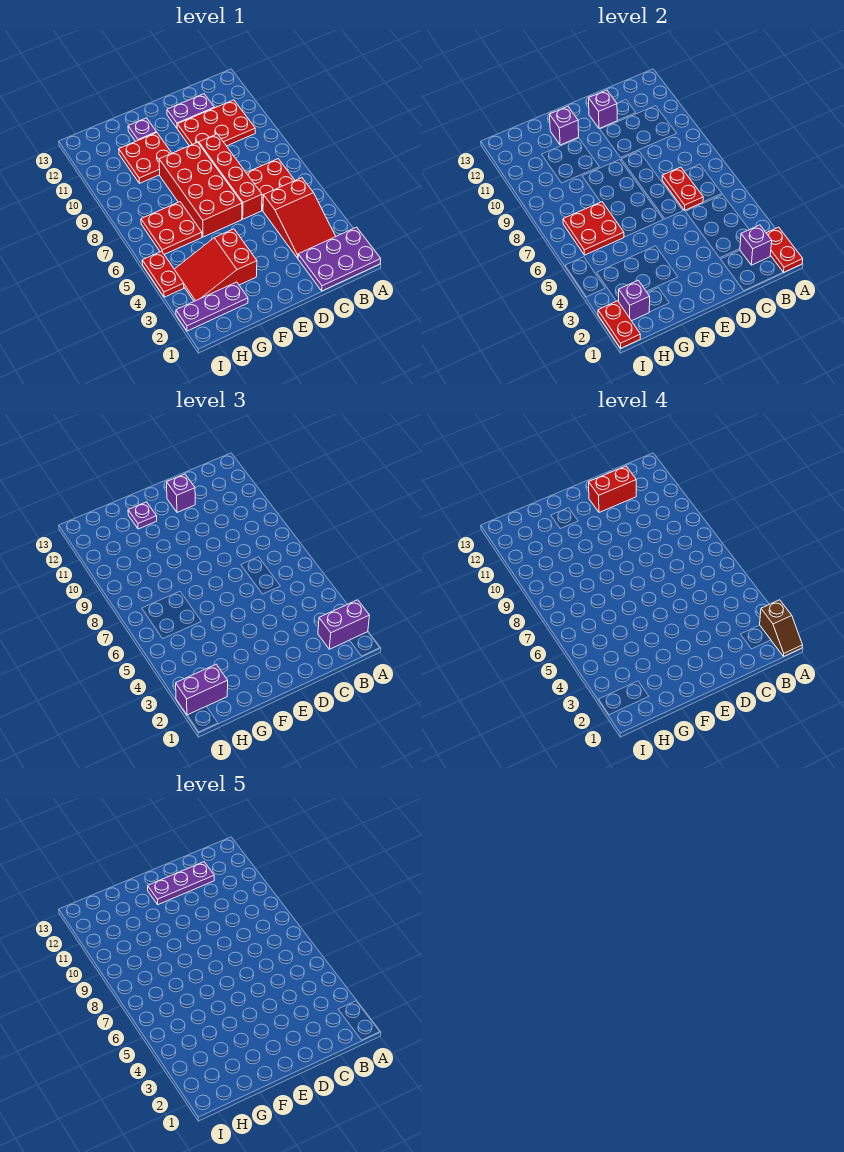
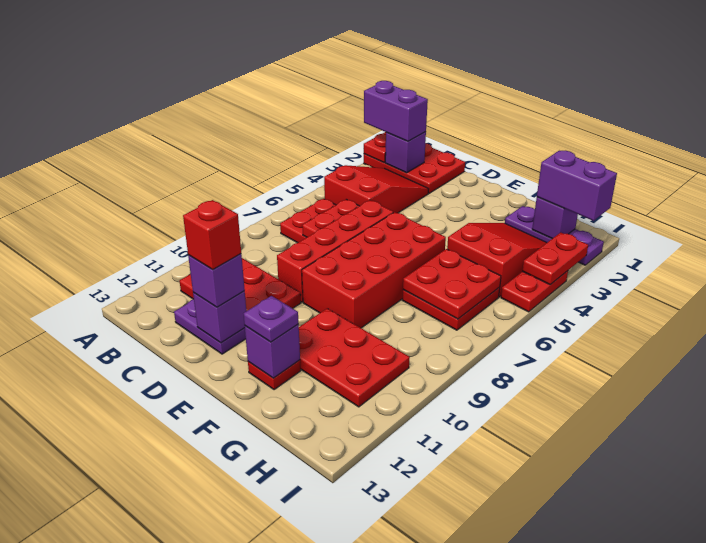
purple 2x3 plate [298,227,381,291] -> red 2x3 plate [364,143,465,193]
brown 1x2 slope [760,600,802,656] -> none
red 1x2 brick [589,466,636,512] -> red 1x1 brick [183,200,241,270]
purple 1x3 plate [148,862,214,905] -> none
red 2x3 slope [174,229,257,301] -> red 2x3 slope turned to [447,223,547,297]
red 2x2 plate [119,133,172,183] -> red 2x3 plate [299,308,410,407]
purple 1x1 plate [128,118,157,141] -> red 1x1 plate [248,360,301,390]
red 1x2 plate [598,301,640,348] -> red 1x2 plate moved to [522,232,588,285]

